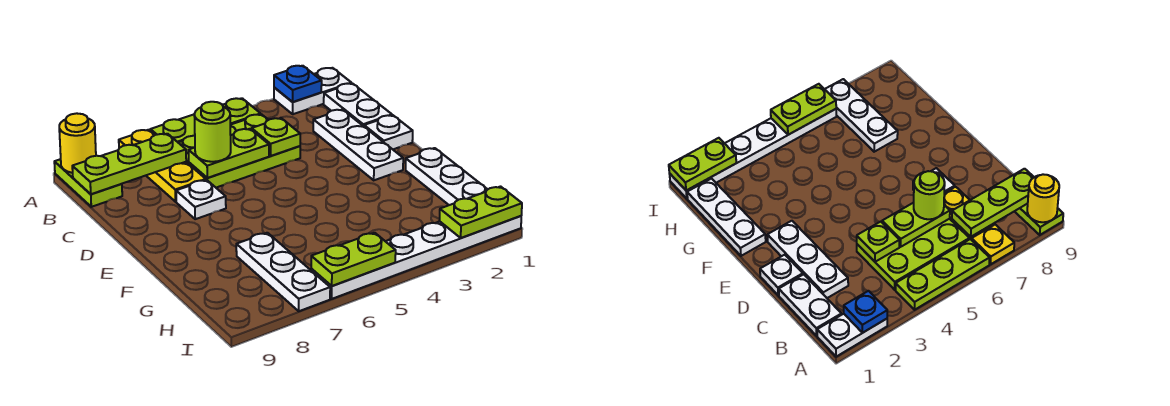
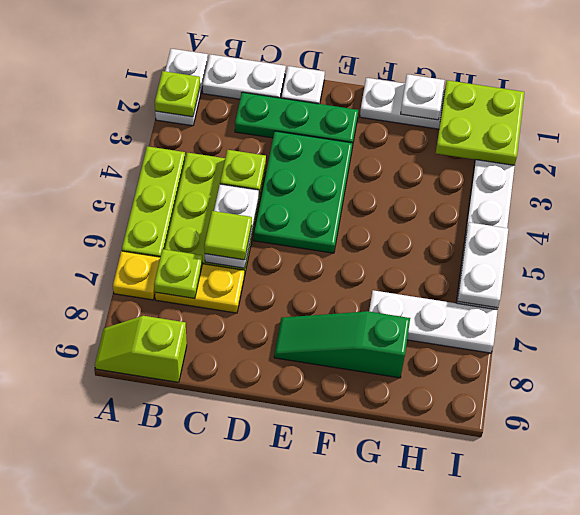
blue 1x1 plate [274,66,322,102] -> lime 1x1 plate [155,71,200,117]
lime 1x2 plate [54,159,122,207] -> lime 1x2 slope [95,316,187,382]
yellow 1x1 round brick [59,113,96,173] -> none
lime 1x3 plate [72,134,186,194] -> lime 1x1 plate [154,249,203,299]
white 1x3 plate [313,110,403,180] -> green 1x3 plate [235,92,358,147]
lime 1x2 plate [188,129,269,178] -> white 1x2 plate [205,184,259,268]
lime 1x1 round brick [194,102,231,162] -> lime 1x1 tile [204,211,252,260]
none -> green 2x3 plate [254,131,353,253]
white 1x1 plate [176,180,226,219] -> white 1x1 plate moved to [401,74,445,120]
none -> green 1x3 slope [274,311,410,378]
lime 1x2 plate [439,187,522,238] -> lime 2x2 plate [436,80,524,165]
lime 1x2 plate [311,233,396,286] -> white 1x2 plate [458,222,508,308]

